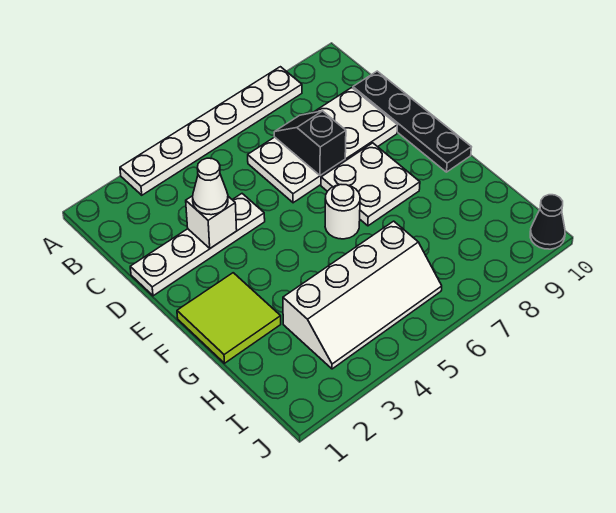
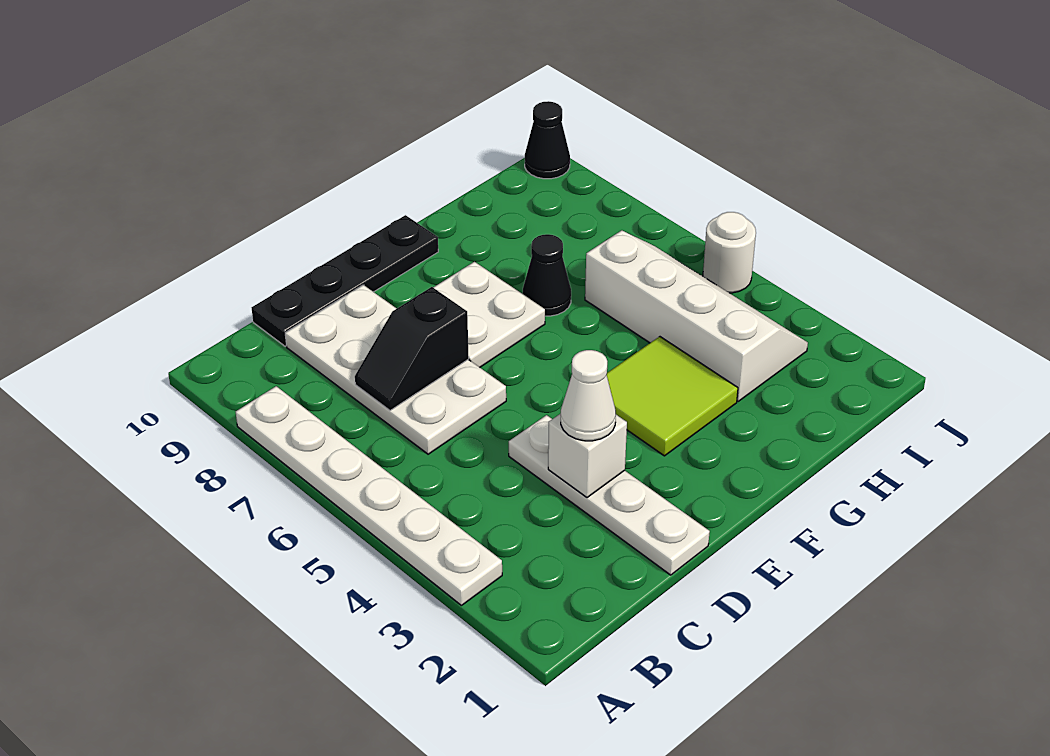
lime 2x2 tile [177,273,281,363] -> lime 2x2 tile moved to [607,337,738,456]
white 1x1 round brick [325,185,360,239] -> white 1x1 round brick moved to [703,212,756,293]
none -> black 1x1 cone [522,234,571,316]

